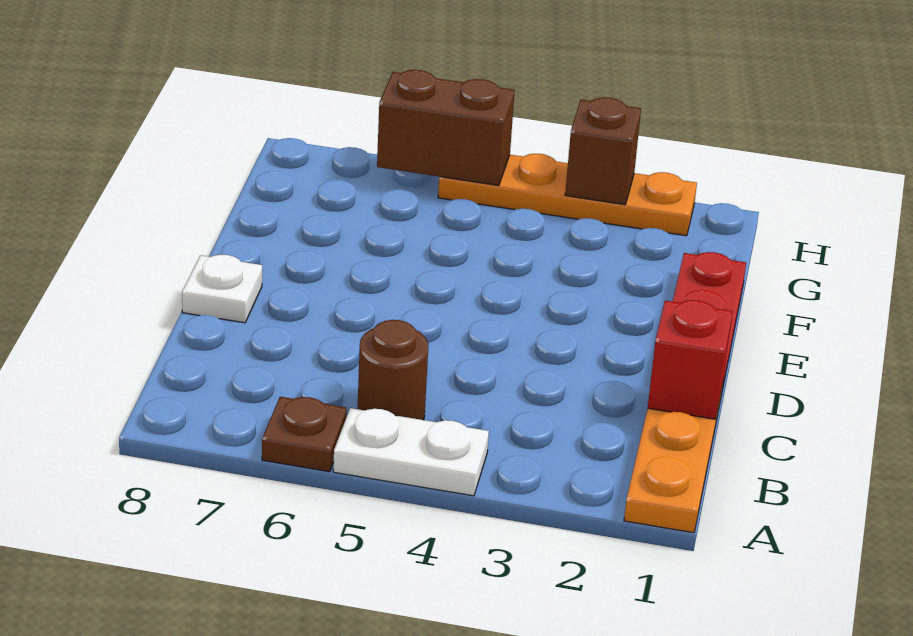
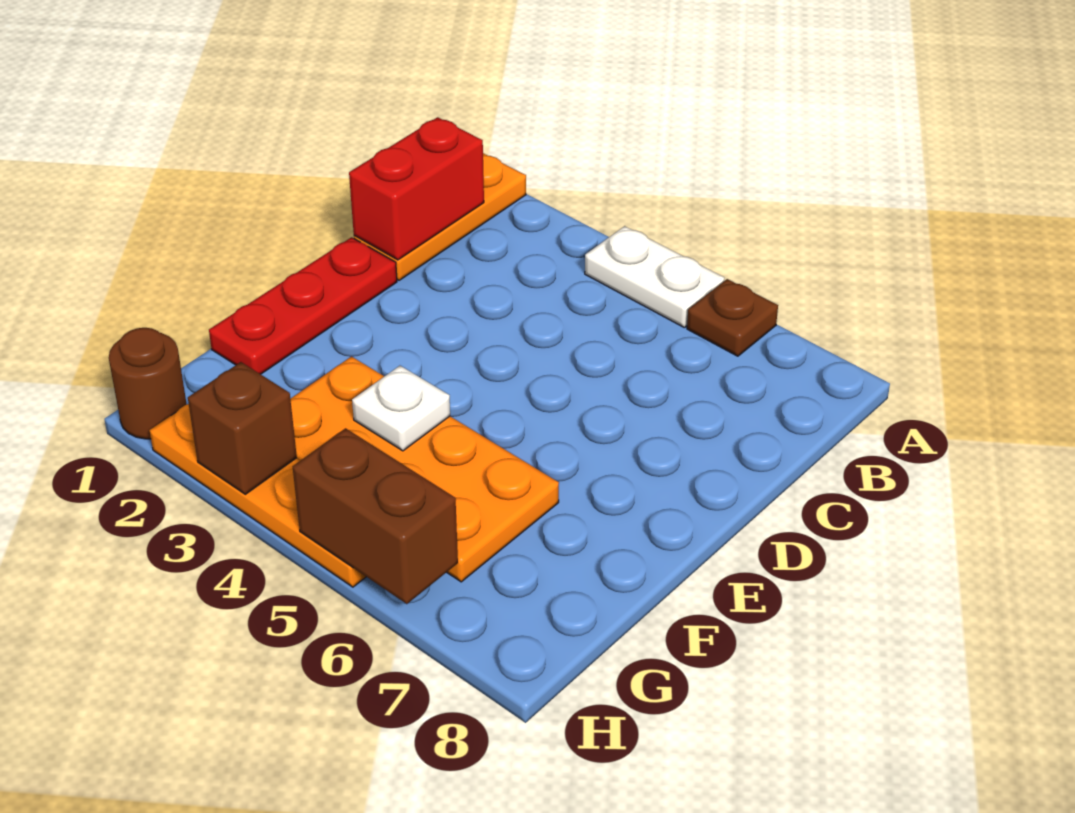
brown 1x1 round brick [358,320,428,420] -> brown 1x1 round brick moved to [109,328,187,439]
red 1x1 brick [648,300,733,419] -> red 1x2 brick [349,117,484,260]
white 1x1 plate [182,255,262,323] -> white 1x1 plate moved to [352,366,450,451]
none -> orange 2x4 plate [291,357,559,582]

